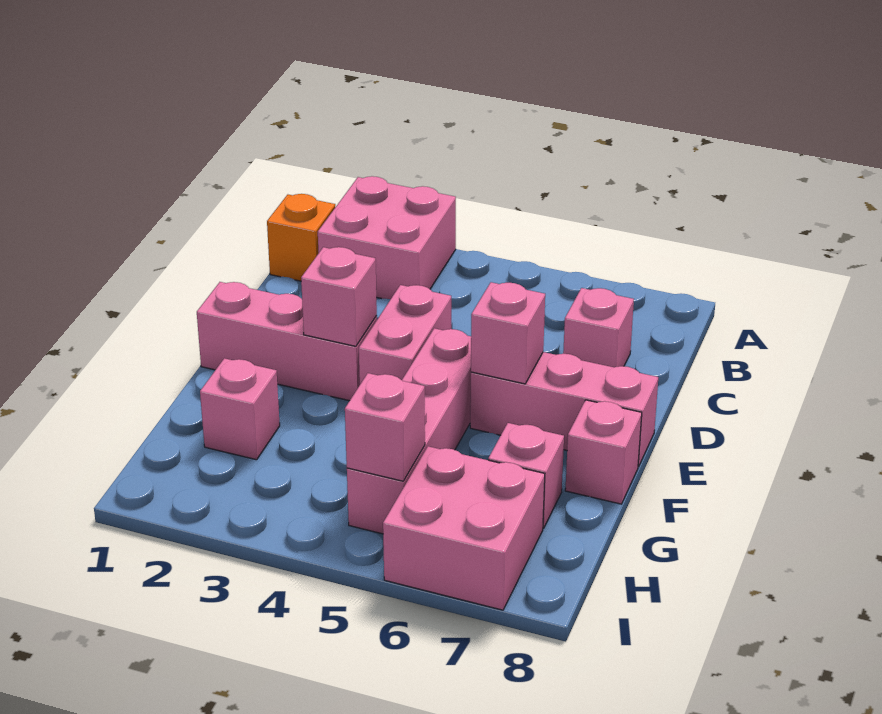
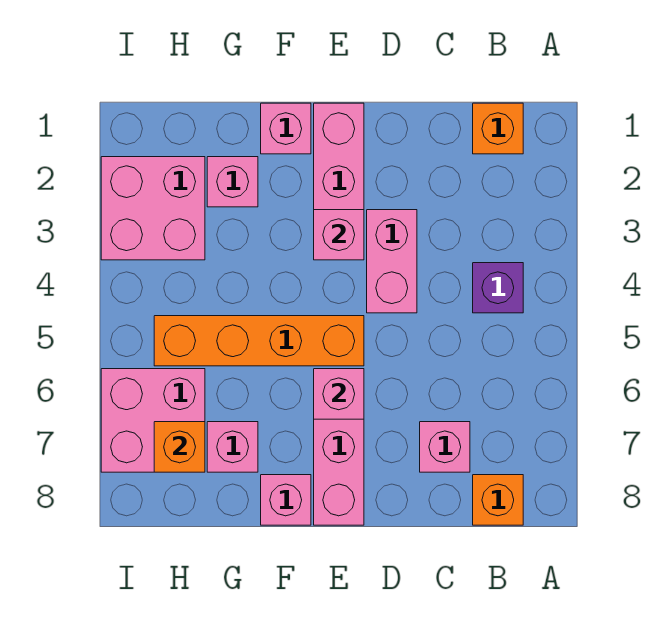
pink 2x2 brick [318,176,456,299] -> pink 2x2 brick moved to [101,157,205,260]
none -> purple 1x1 brick [473,263,523,313]
none -> orange 1x1 brick [473,475,523,525]
pink 1x2 brick [359,285,451,384] -> pink 1x2 brick turned to [367,210,417,313]
pink 1x4 brick [347,328,471,534] -> orange 1x4 brick [154,316,364,366]
pink 1x1 brick [345,373,425,481] -> pink 1x1 brick moved to [261,103,311,154]
none -> orange 1x1 brick [154,422,205,472]

